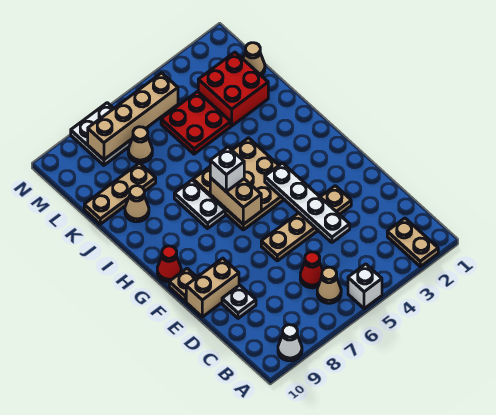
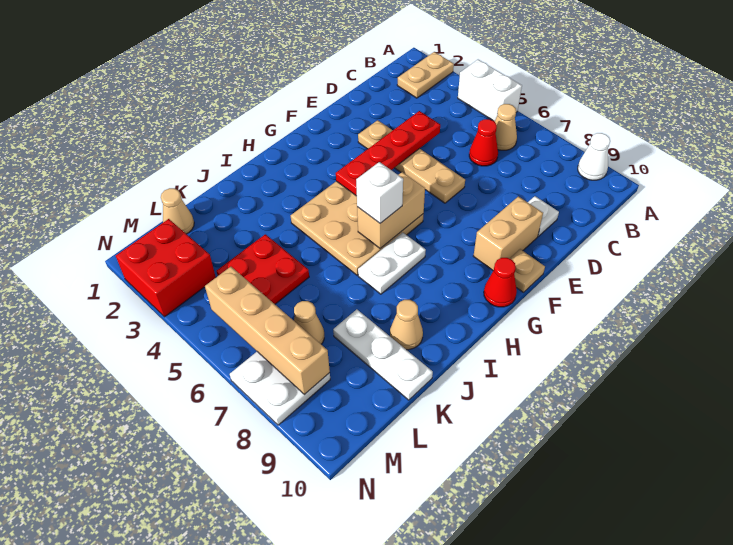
white 1x1 brick [348,264,382,309] -> white 1x2 brick [458,60,522,122]
white 1x4 plate [265,163,350,242] -> red 1x4 plate [336,111,440,196]
tan 1x2 brick [186,258,239,317] -> tan 1x2 brick turned to [474,196,543,271]
red 2x2 brick [198,52,268,126] -> red 2x2 brick moved to [116,219,216,317]
tan 1x3 plate [84,163,156,224] -> white 1x3 plate [333,309,433,400]

